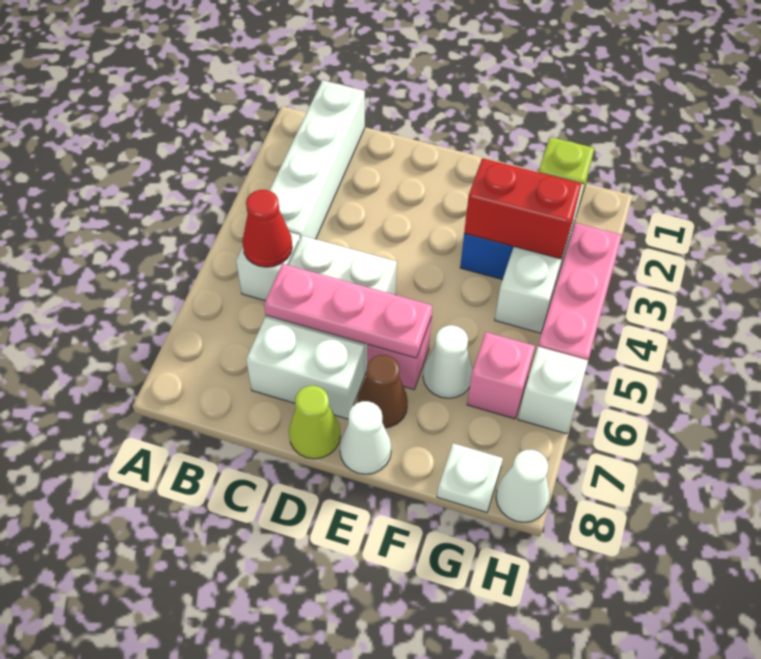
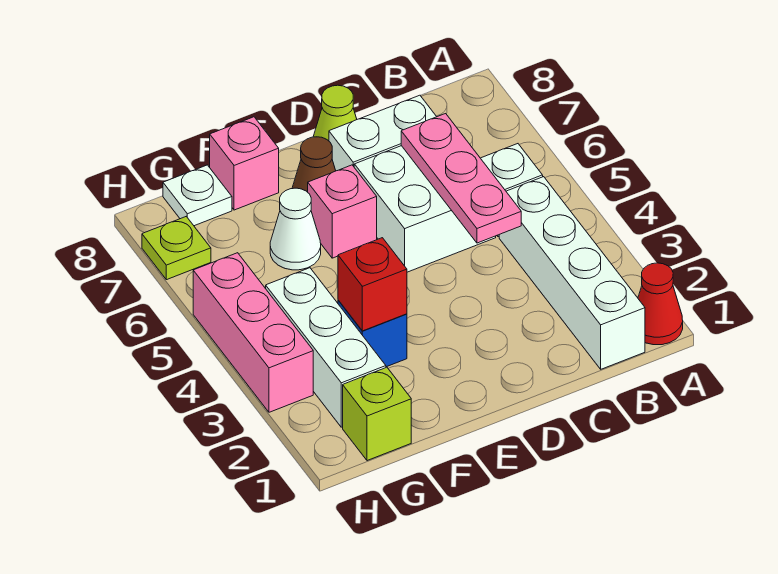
red 1x1 cone [242,190,292,267] -> red 1x1 cone moved to [638,263,683,345]
pink 1x3 plate [264,264,432,358] -> pink 1x3 plate turned to [401,114,521,243]
white 1x1 cone [340,401,391,474] -> none
red 1x2 brick [464,158,582,259] -> red 1x1 brick [338,238,407,331]
pink 1x1 brick [467,332,535,419] -> pink 1x1 brick moved to [210,117,279,210]
white 1x1 brick [518,347,588,434] -> none
none -> lime 1x1 plate [142,217,211,280]
white 1x1 cone [496,450,550,522] -> none

